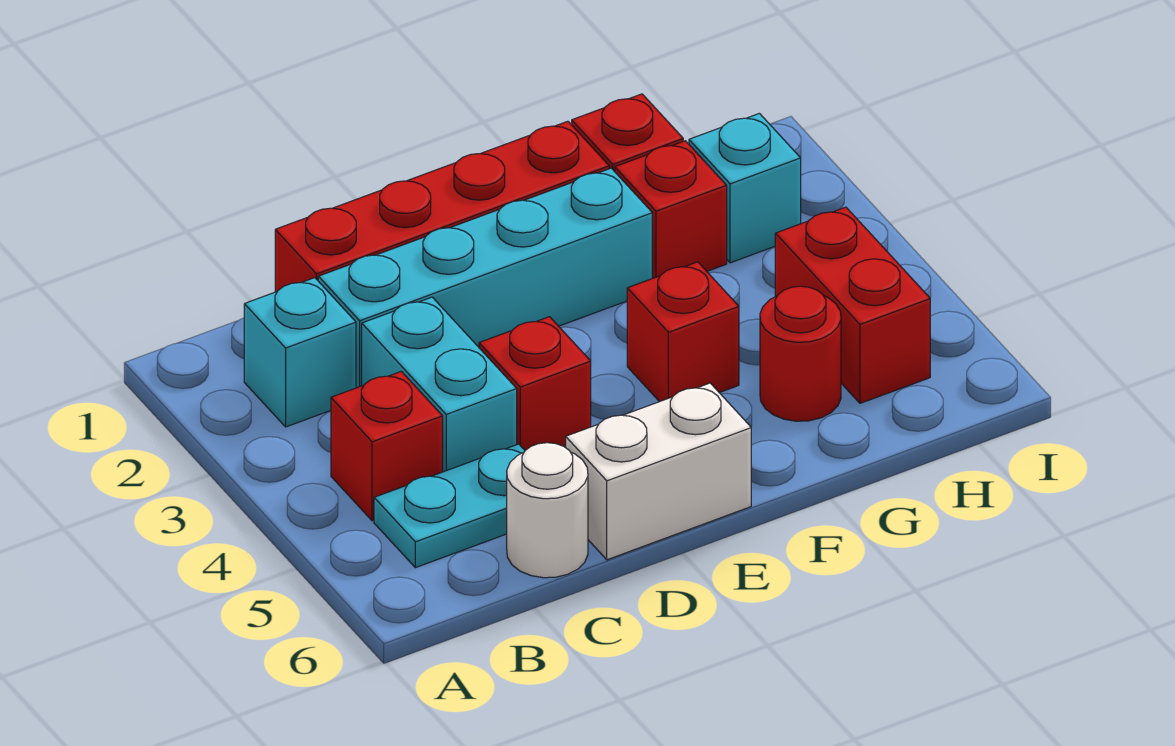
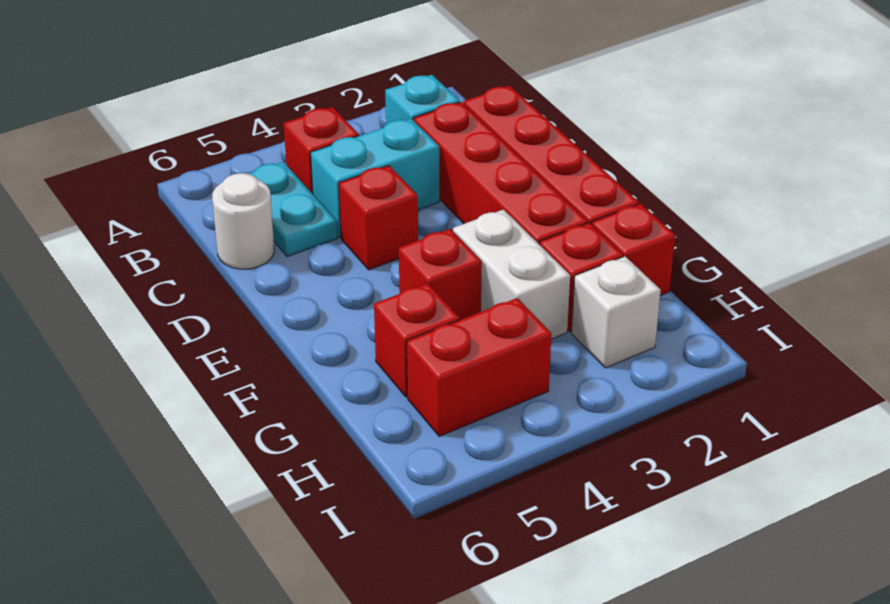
cyan 1x4 brick [318,168,652,388] -> red 1x4 brick [414,102,588,245]
white 1x2 brick [566,383,751,560] -> white 1x2 brick moved to [453,210,570,339]
red 1x1 round brick [760,286,841,421] -> red 1x1 brick [374,283,460,397]
cyan 1x1 brick [689,113,801,263] -> white 1x1 brick [571,256,661,368]

